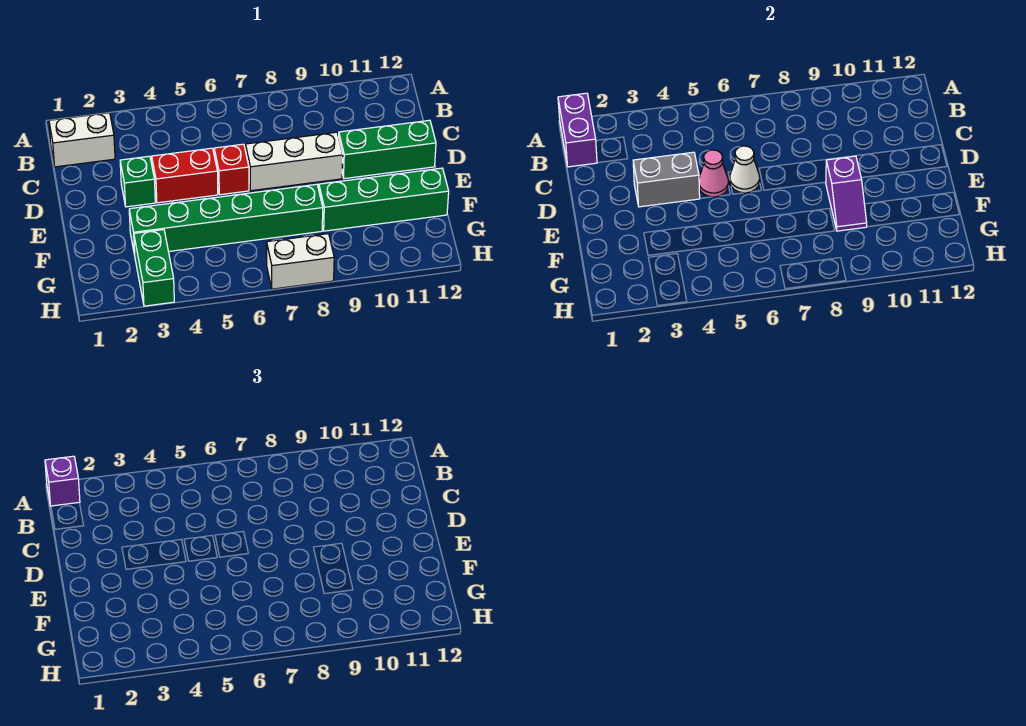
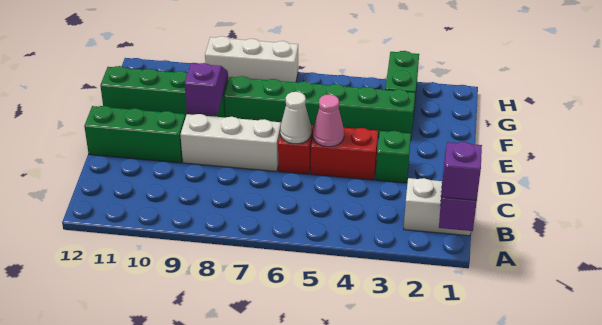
grey 1x2 brick [633,152,700,207] -> none
white 1x2 brick [267,234,334,289] -> white 1x3 brick [205,36,298,82]

